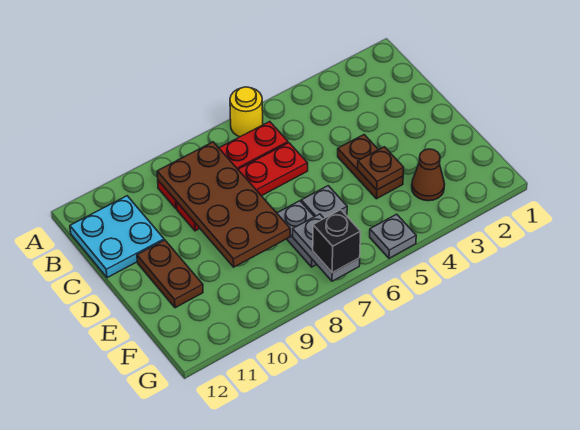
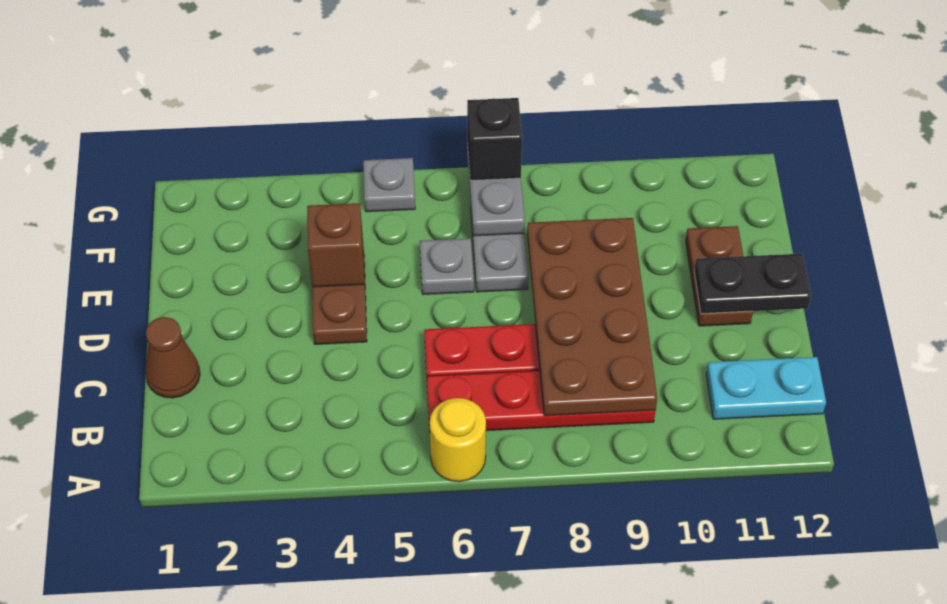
cyan 2x2 plate [70,196,164,278] -> cyan 1x2 plate [706,357,826,419]
none -> black 1x2 plate [694,254,811,314]
brown 1x1 plate [358,147,404,190] -> brown 1x1 brick [307,203,364,287]
brown 1x1 cone [412,149,445,201] -> brown 1x1 cone moved to [145,317,200,398]

